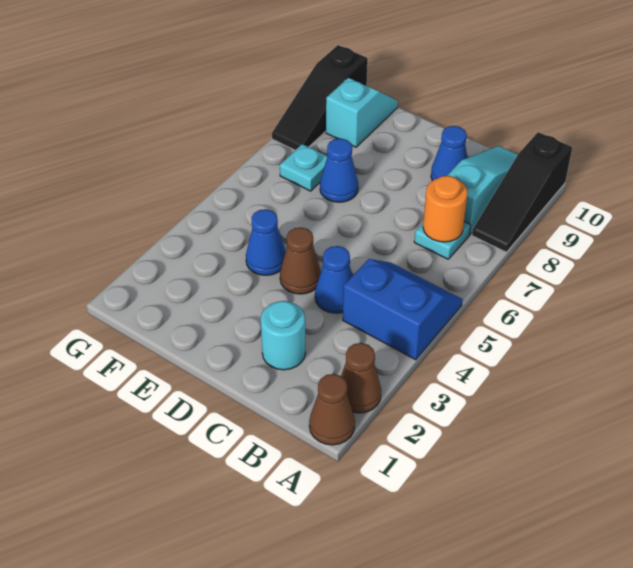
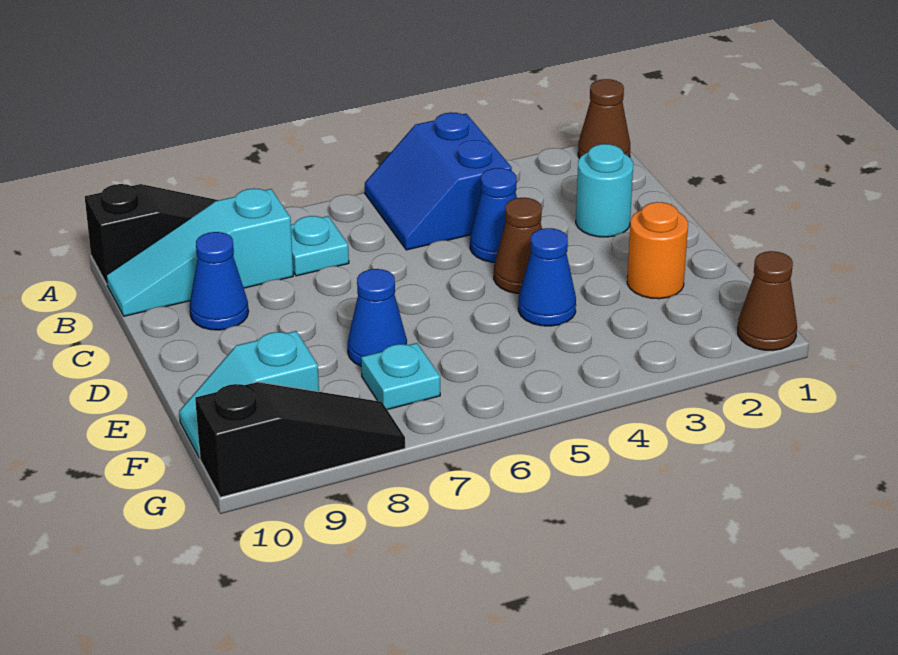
brown 1x1 cone [341,343,381,413] -> brown 1x1 cone moved to [738,251,797,350]
orange 1x1 round brick [423,176,468,242] -> orange 1x1 round brick moved to [627,202,688,299]

